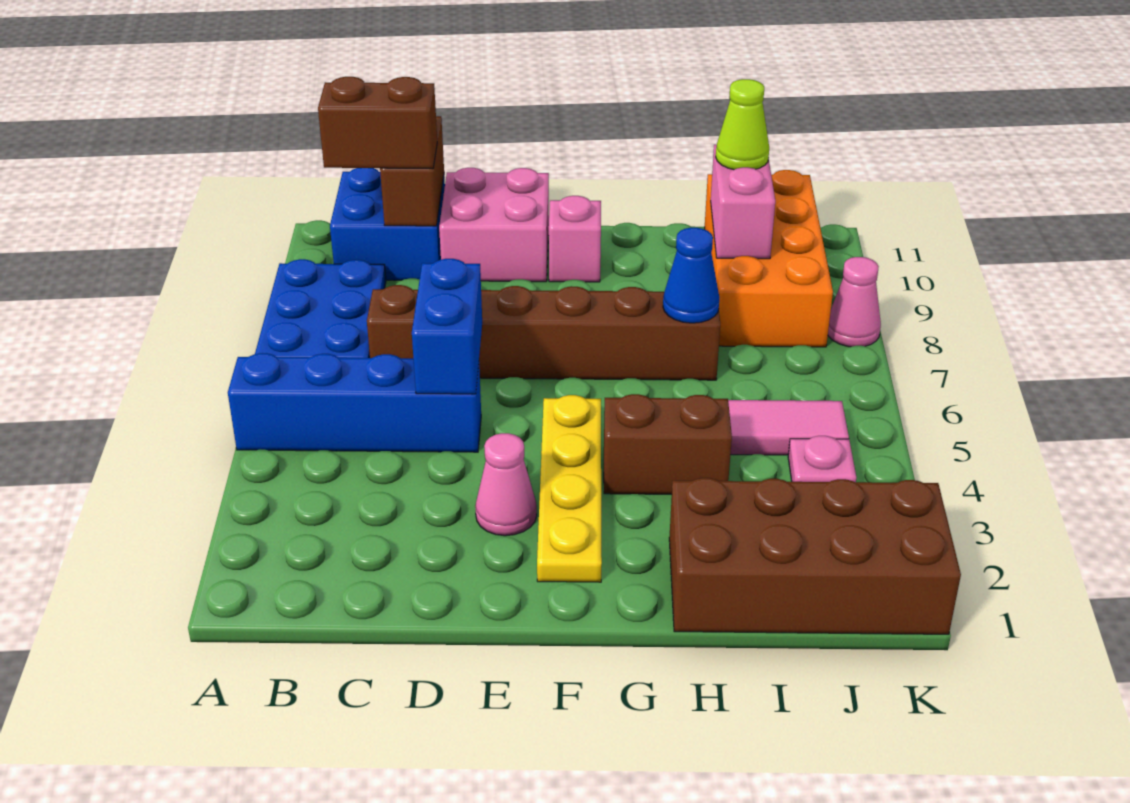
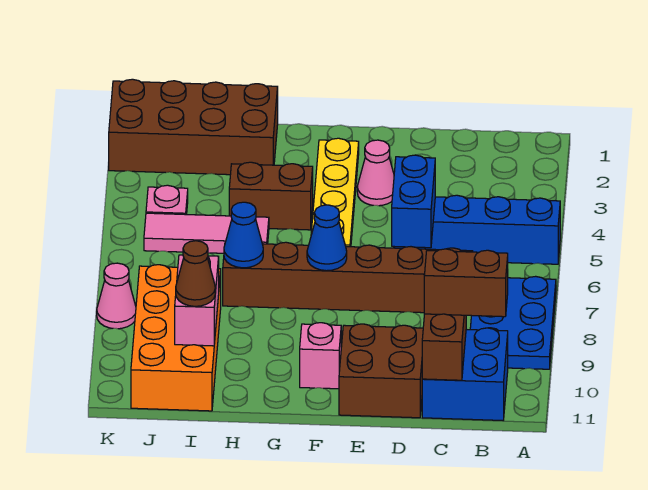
pink 2x2 brick [439,168,549,282] -> brown 2x2 brick [339,324,423,418]
none -> blue 1x1 cone [307,205,347,271]
lime 1x1 cone [716,79,769,170] -> brown 1x1 cone [176,241,215,306]

